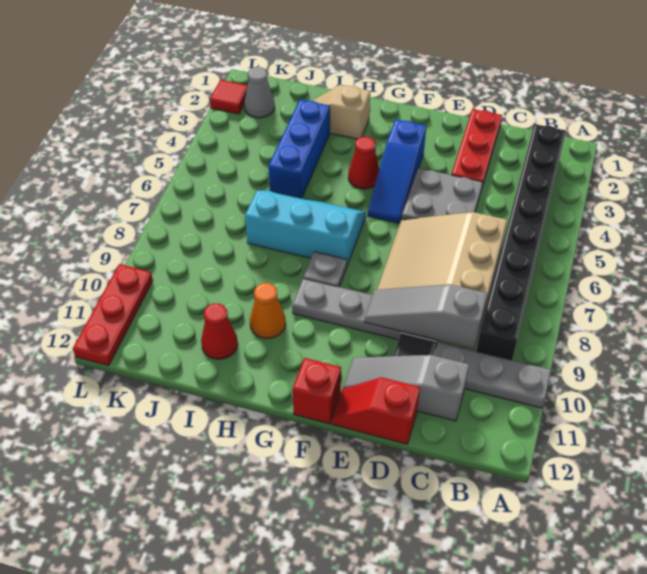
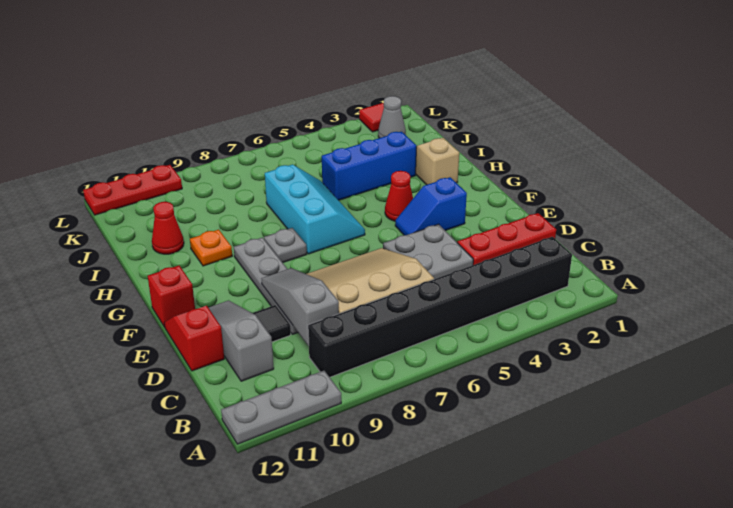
grey 1x3 plate [434,342,551,408] -> grey 1x3 plate turned to [221,371,341,444]
blue 1x3 slope [368,119,426,223] -> blue 1x2 slope [395,177,467,235]
orange 1x1 cone [250,283,286,339] -> orange 1x1 plate [190,230,232,266]

